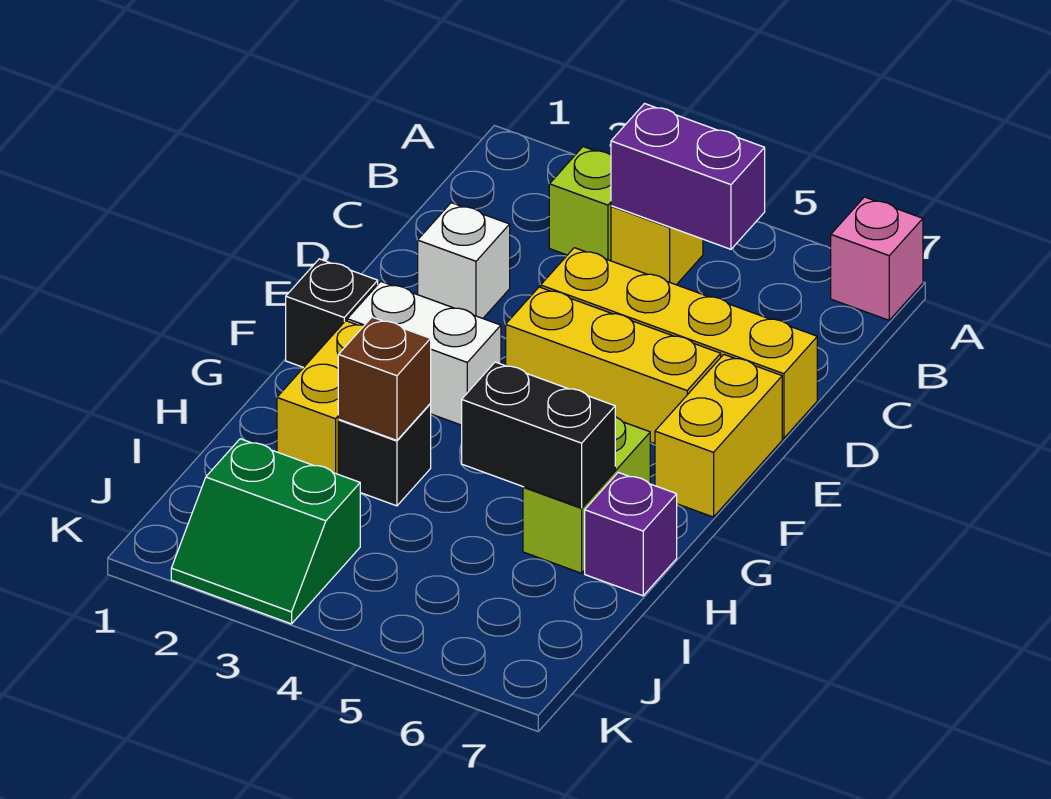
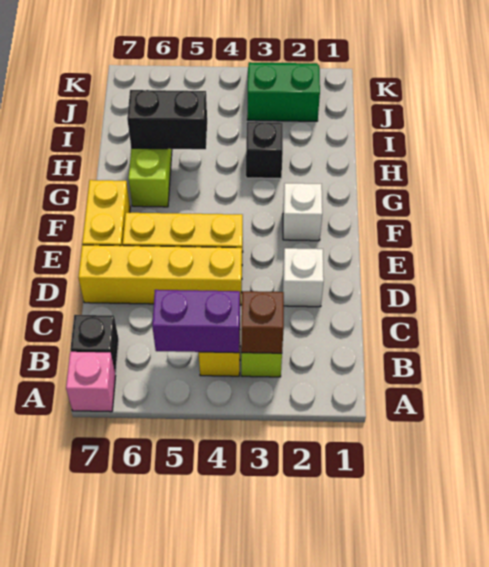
black 1x1 brick [286,259,378,368] -> black 1x1 brick moved to [70,315,119,374]
white 1x2 brick [347,282,501,425] -> white 1x1 brick [283,183,322,241]
yellow 1x2 brick [277,321,364,474] -> none
brown 1x1 brick [338,317,431,440] -> brown 1x1 brick moved to [241,291,284,353]
purple 1x1 brick [585,472,677,596] -> none

